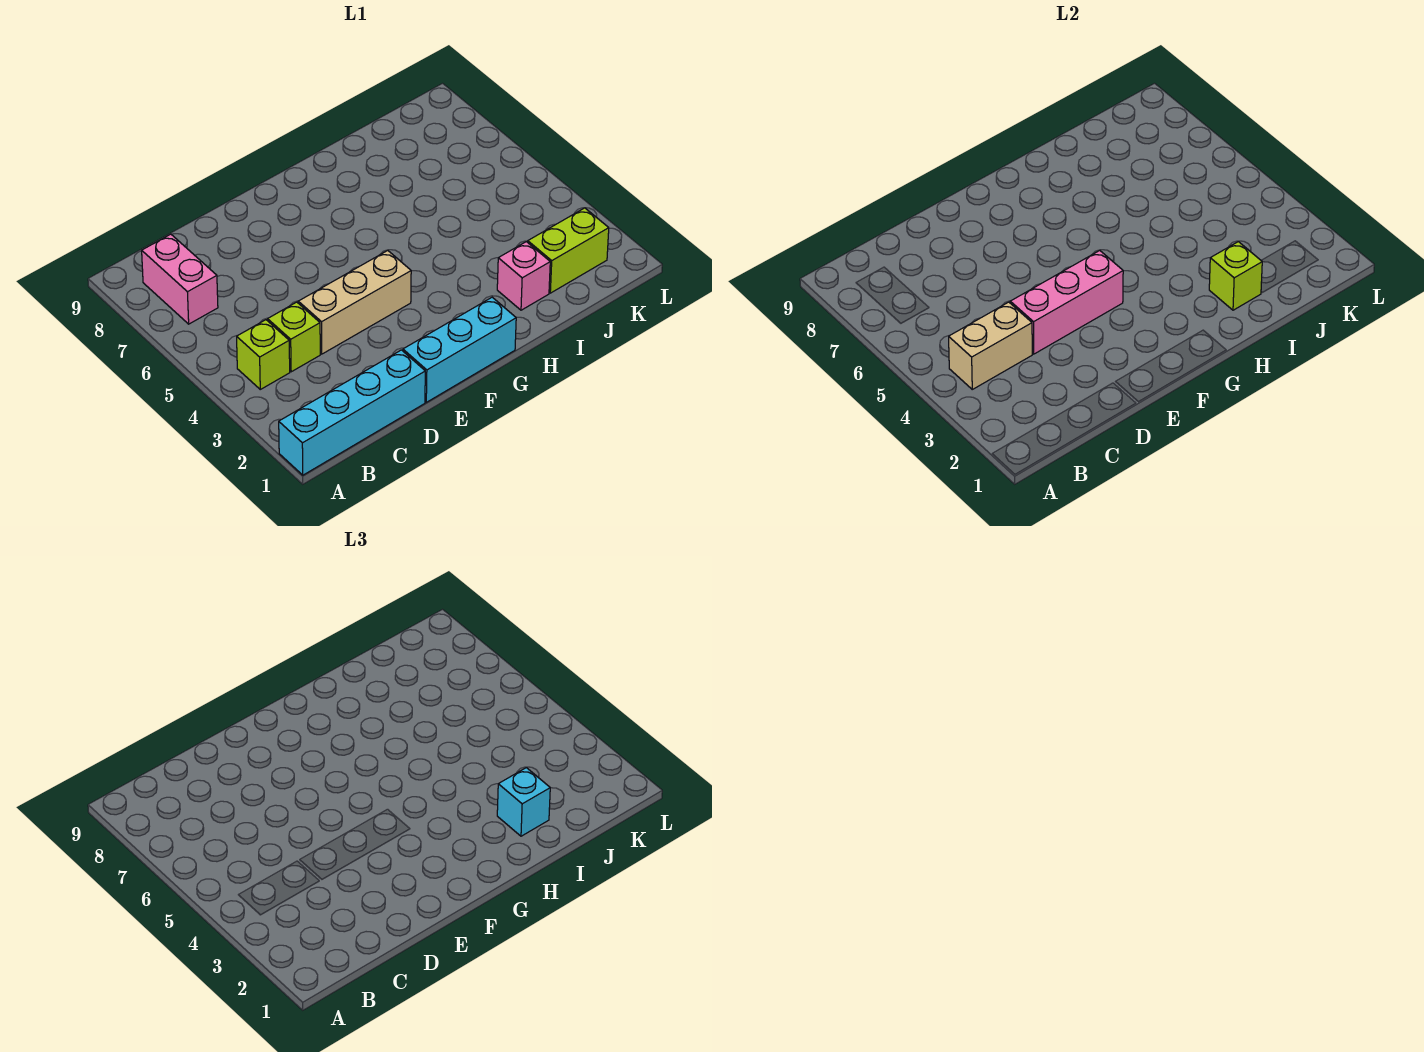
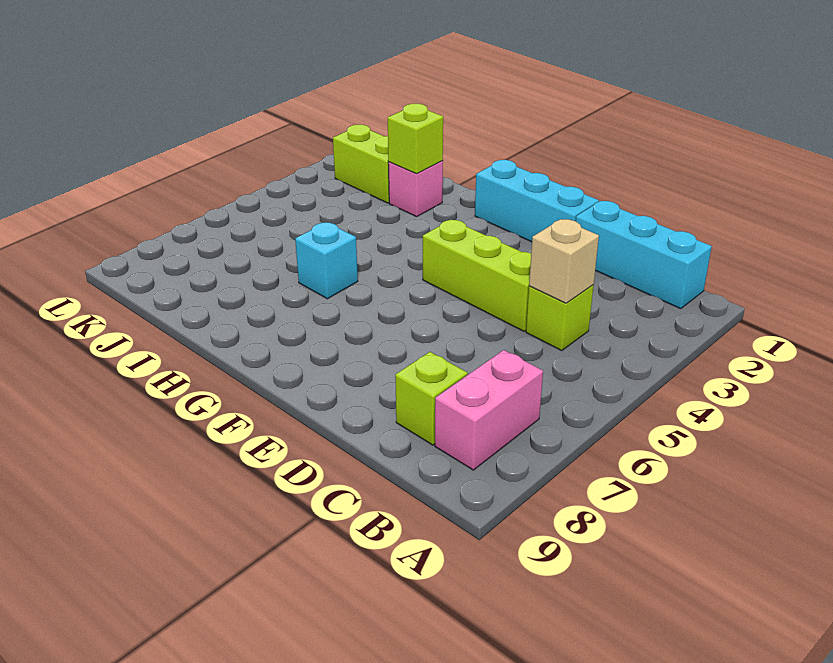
cyan 1x4 brick [279,350,425,475] -> cyan 1x3 brick [576,201,712,309]
lime 1x1 brick [237,320,290,389] -> lime 1x1 brick moved to [395,352,468,445]
tan 1x2 brick [949,302,1032,389] -> tan 1x1 brick [529,219,599,303]
tan 1x3 brick [298,251,411,354] -> lime 1x3 brick [423,220,531,331]
pink 1x3 brick [1010,251,1123,354] -> none
cyan 1x1 brick [497,768,550,836] -> cyan 1x1 brick moved to [295,222,358,299]

